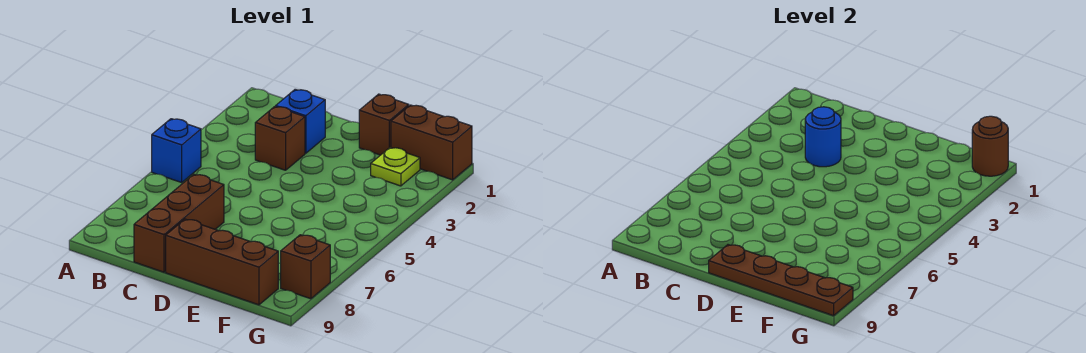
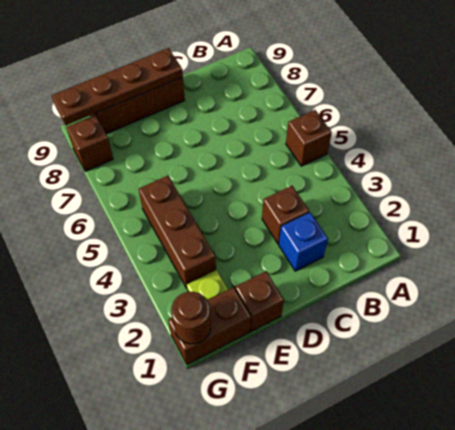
blue 1x1 brick [152,119,201,182] -> brown 1x1 brick [286,110,332,166]
blue 1x1 round brick [805,107,841,167] -> none
brown 1x3 brick [134,174,224,272] -> brown 1x3 brick moved to [139,176,216,288]

